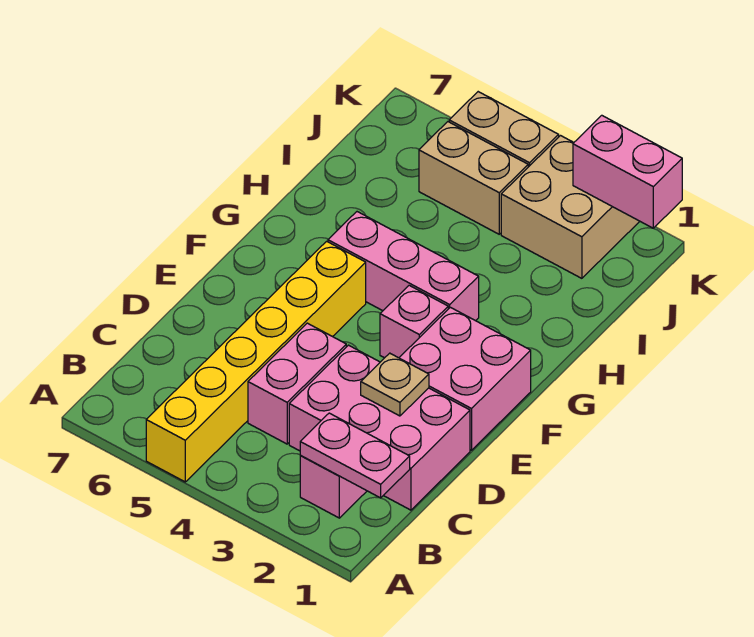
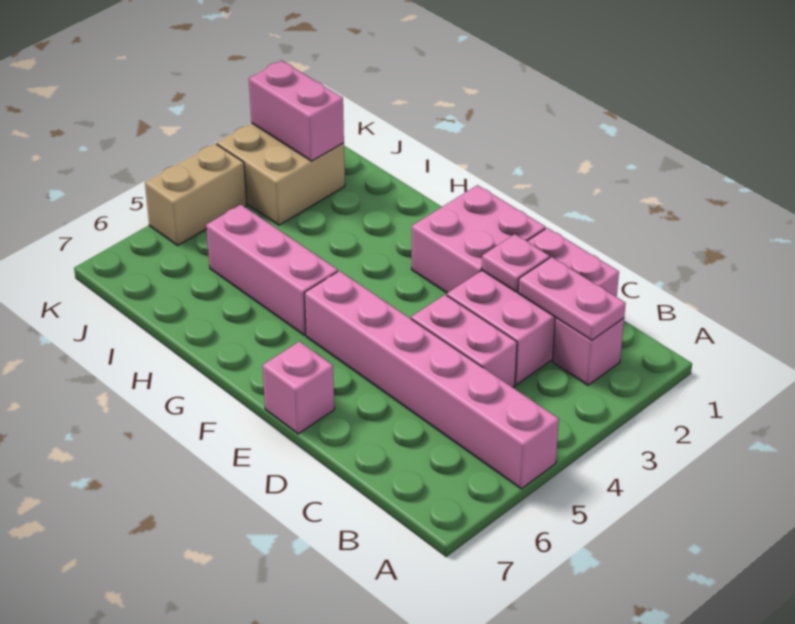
yellow 1x6 brick [146,241,366,482] -> pink 1x6 brick [305,271,559,489]
pink 1x2 plate [300,413,410,498] -> pink 1x2 plate turned to [518,257,626,340]
tan 1x1 plate [361,353,429,416] -> pink 1x1 plate [482,234,550,292]
pink 1x1 brick [380,285,448,358] -> pink 1x1 brick moved to [263,342,334,434]
pink 1x3 brick [328,212,479,321] -> pink 1x3 brick turned to [206,205,338,335]
tan 1x2 brick [419,122,528,234] -> none
pink 1x2 brick [573,115,682,228] -> pink 1x2 brick turned to [249,61,344,161]

